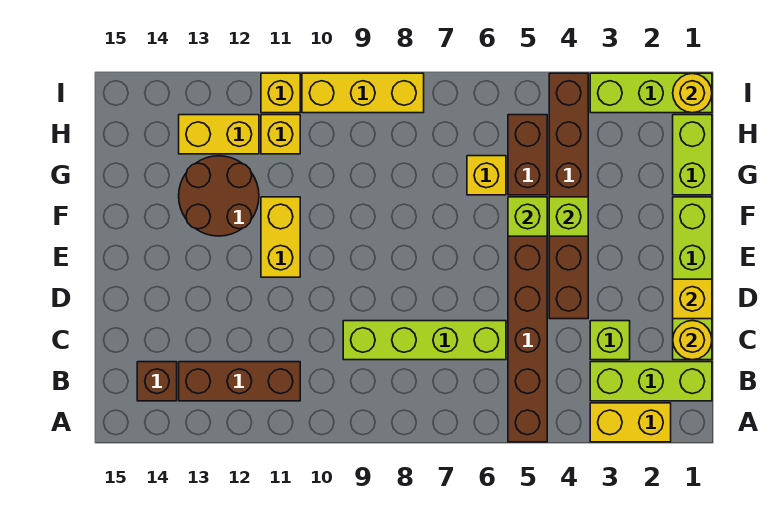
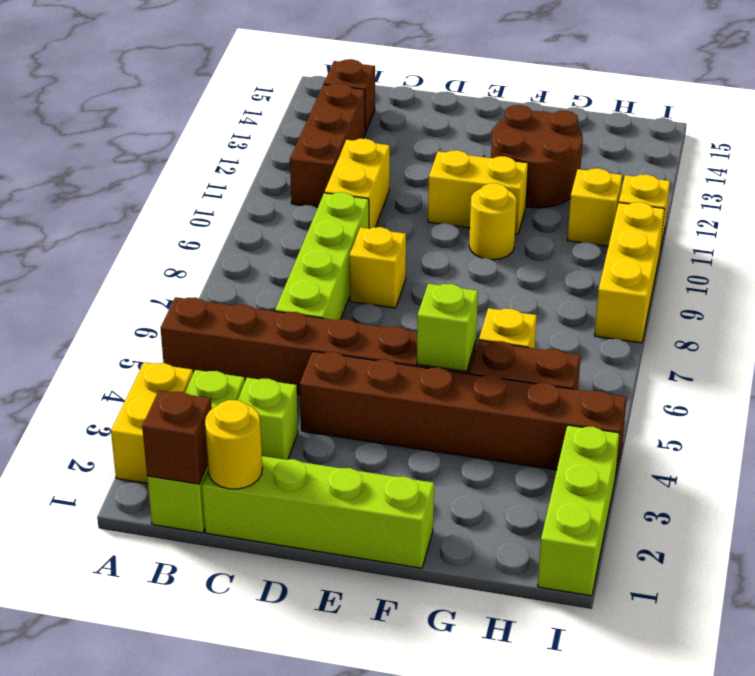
none -> brown 1x1 brick [142,390,212,484]
yellow 1x1 brick [673,279,712,319] -> yellow 1x1 brick moved to [349,227,406,308]
lime 1x1 brick [549,197,588,236] -> none
lime 1x2 brick [673,115,712,195] -> none
yellow 1x2 brick [179,115,259,154] -> yellow 1x2 brick moved to [325,139,390,229]
yellow 1x1 round brick [673,74,712,113] -> yellow 1x1 round brick moved to [469,183,517,260]

